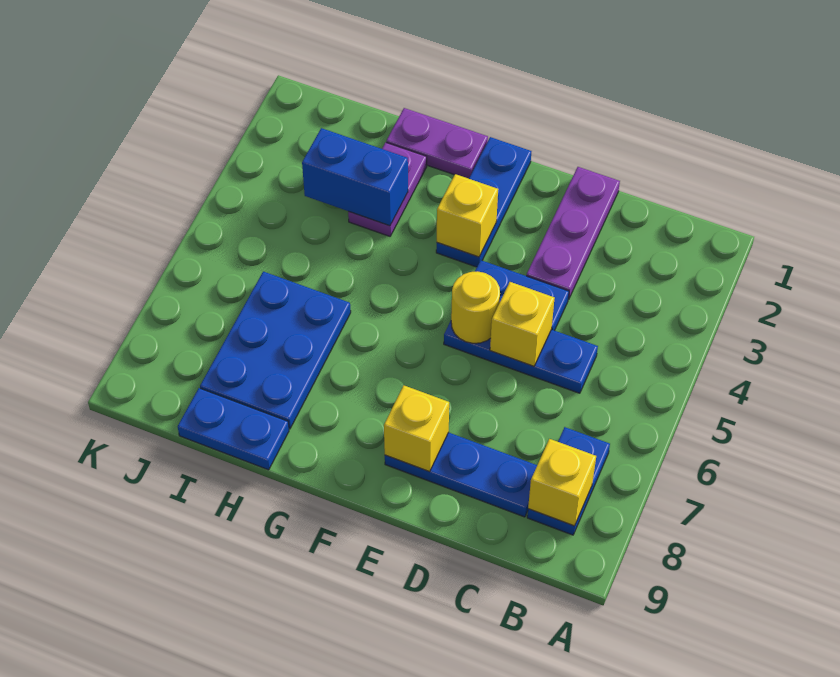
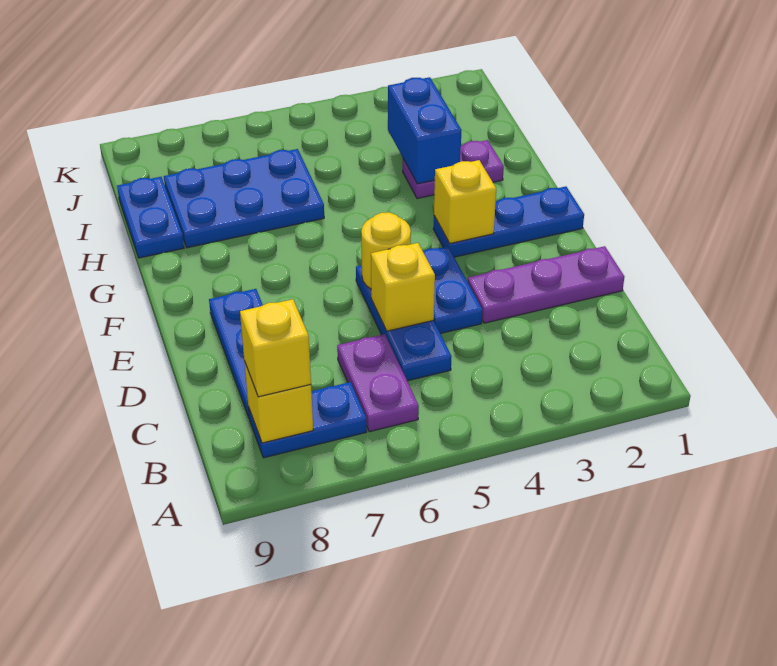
yellow 1x1 brick [384,385,449,472] -> yellow 1x1 brick moved to [240,299,311,397]
purple 1x2 plate [386,108,488,179] -> purple 1x2 plate moved to [337,334,419,432]

